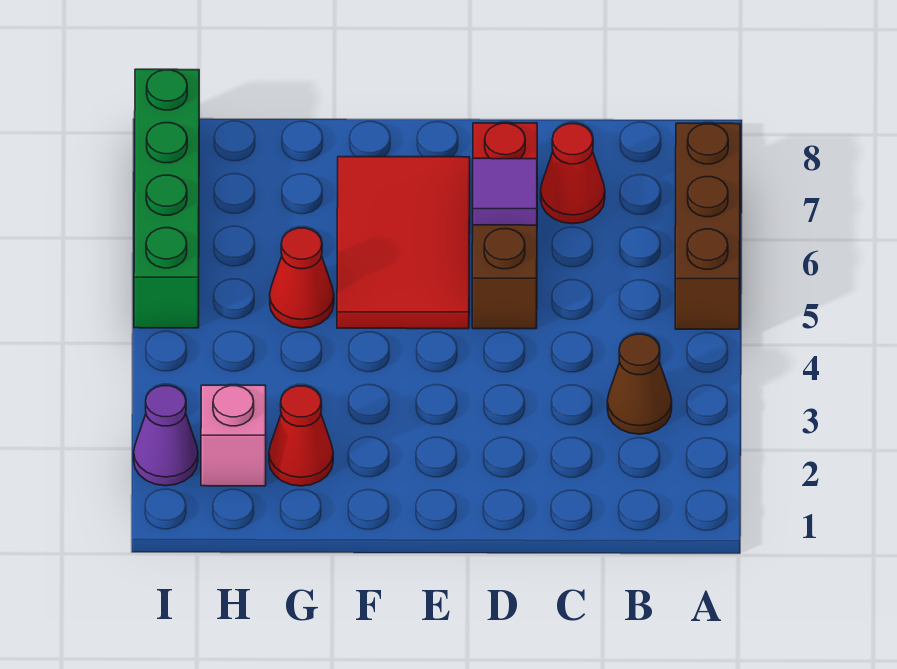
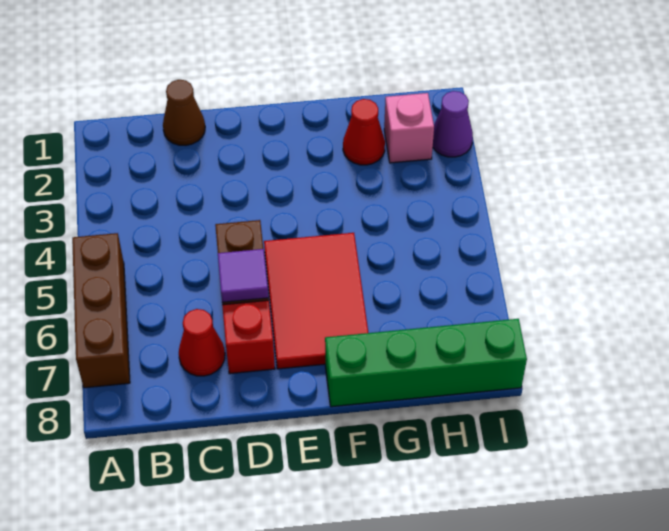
brown 1x1 cone [607,334,672,434] -> brown 1x1 cone moved to [163,80,205,145]
red 1x1 cone [270,228,334,328] -> none
green 1x4 brick [134,69,199,328] -> green 1x4 brick turned to [325,319,527,407]

